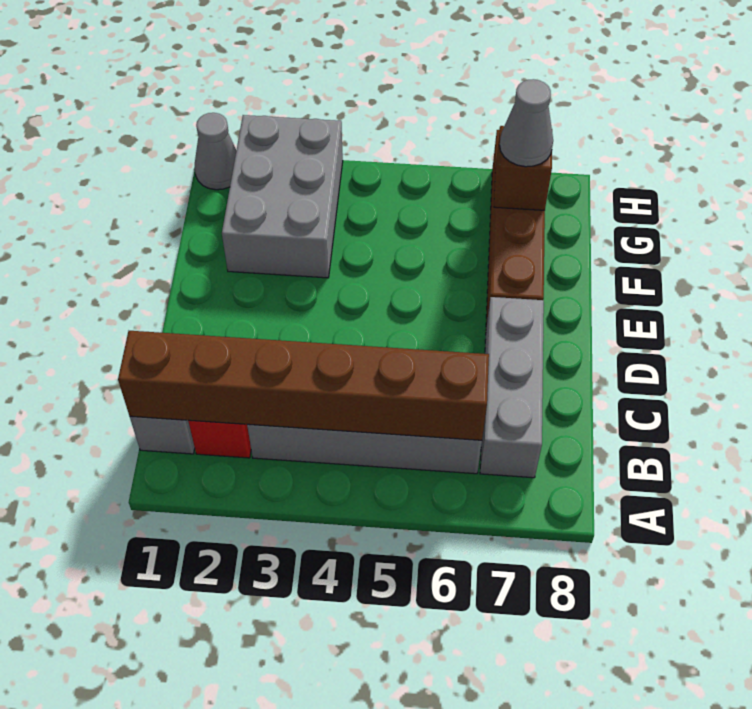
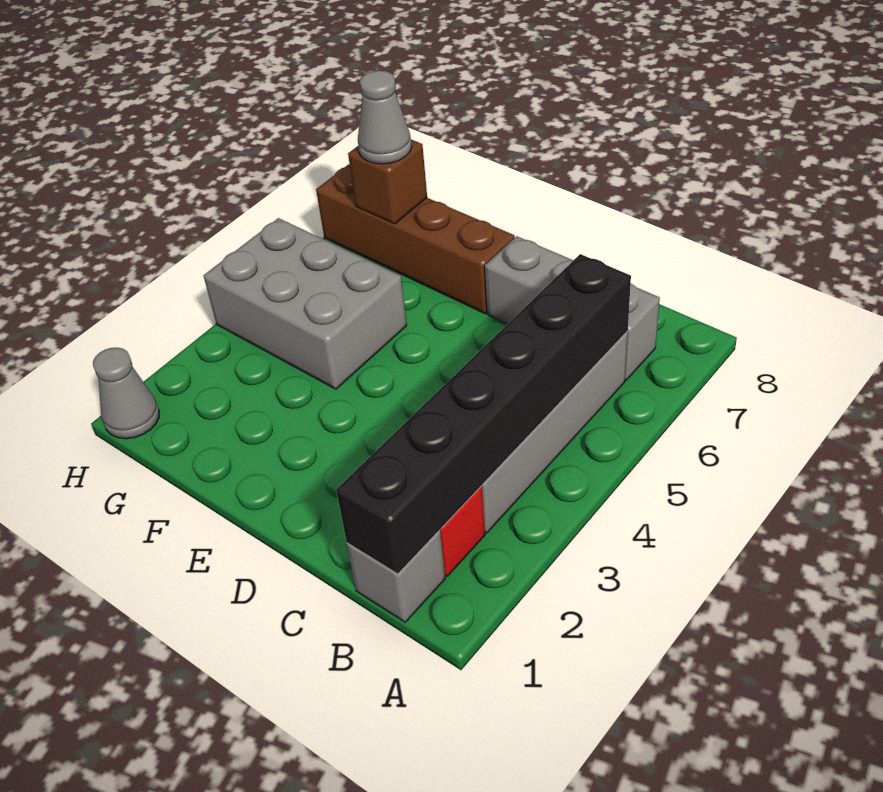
brown 1x6 brick [118,331,489,440] -> black 1x6 brick [336,254,631,574]
grey 2x3 brick [222,115,343,278] -> grey 2x3 brick moved to [204,218,407,389]

